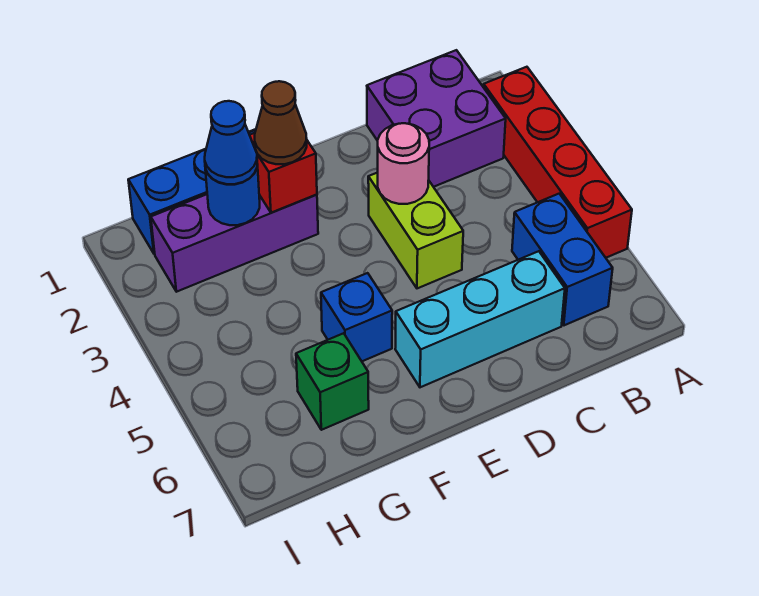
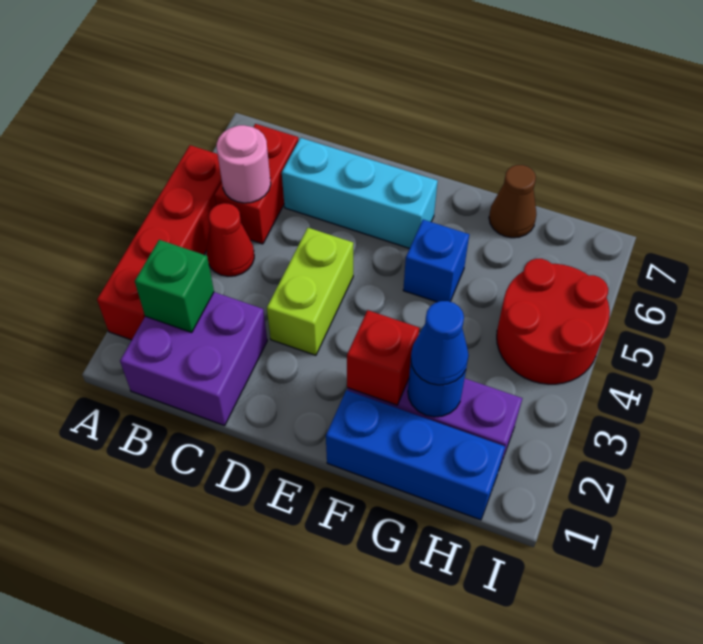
none -> red 1x1 cone [207,203,254,276]
blue 1x2 brick [512,194,613,325] -> red 1x2 brick [215,124,298,244]
pink 1x1 round brick [378,123,429,204] -> pink 1x1 round brick moved to [217,125,271,203]
brown 1x1 cone [255,81,307,164] -> brown 1x1 cone moved to [489,165,536,238]
green 1x1 brick [296,333,369,430] -> green 1x1 brick moved to [135,240,214,332]
none -> red 2x2 round brick [497,259,610,384]

